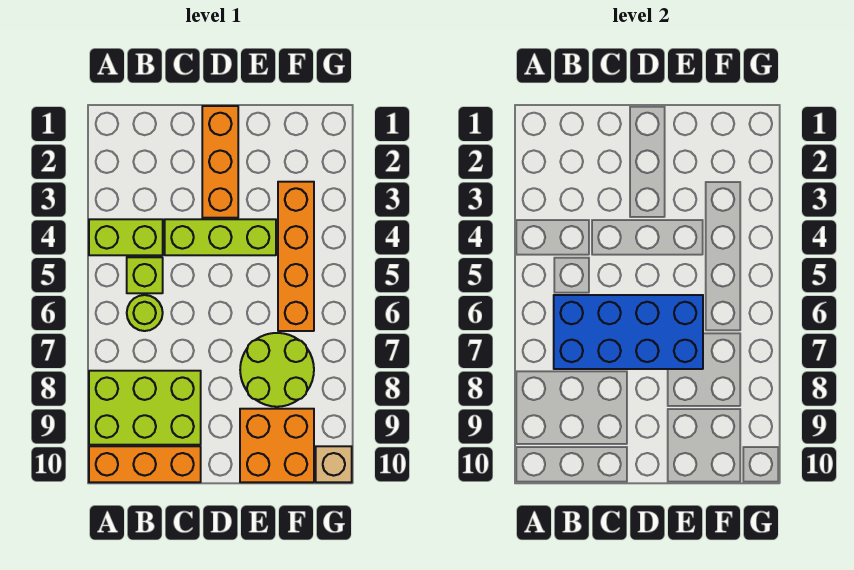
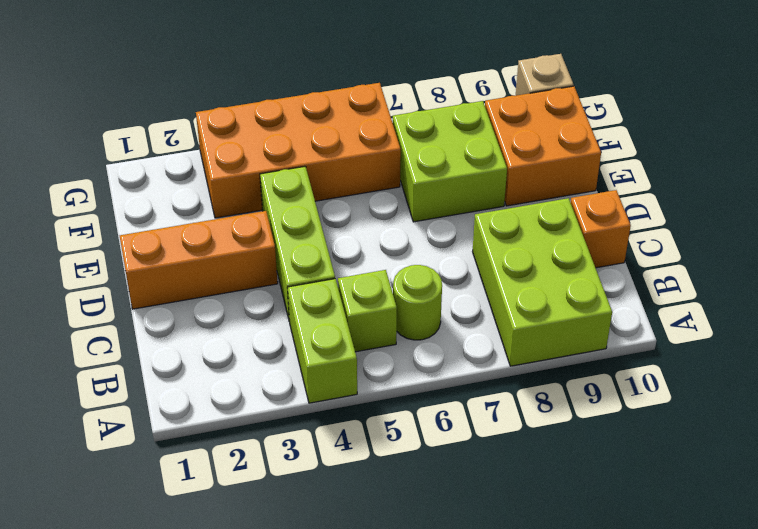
orange 1x3 brick [89,446,201,482] -> orange 1x1 brick [571,190,631,268]
blue 2x4 brick [554,295,703,369] -> none
lime 2x2 round brick [240,333,314,407] -> lime 2x2 brick [393,101,507,222]
orange 1x4 brick [278,182,314,331] -> orange 2x4 brick [196,83,401,218]

